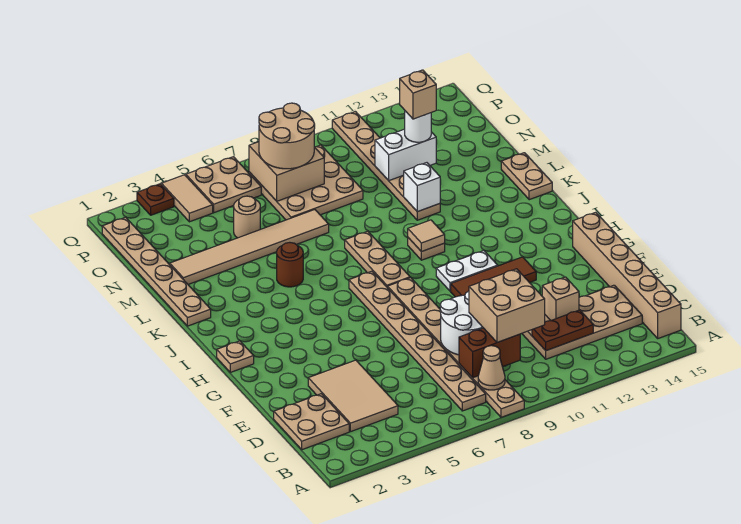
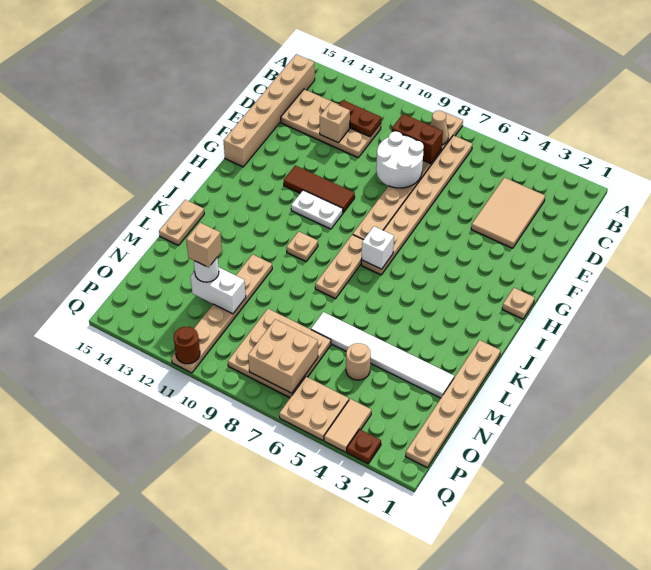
tan 2x2 plate [274,394,349,450] -> none
tan 2x2 brick [469,269,545,342] -> none
tan 1x1 tile [408,220,445,252] -> none
brown 1x1 round brick [277,243,303,287] -> brown 1x1 round brick moved to [174,327,200,364]
white 1x1 brick [403,163,440,212] -> white 1x1 brick moved to [362,227,394,269]
tan 1x6 tile [170,210,329,284] -> white 1x6 tile [311,312,454,398]
tan 2x2 round brick [259,103,315,169] -> none

